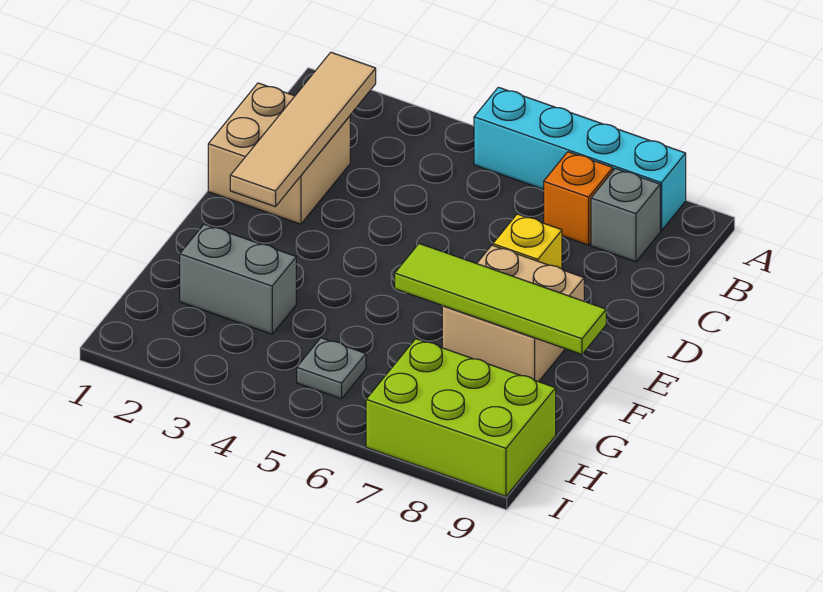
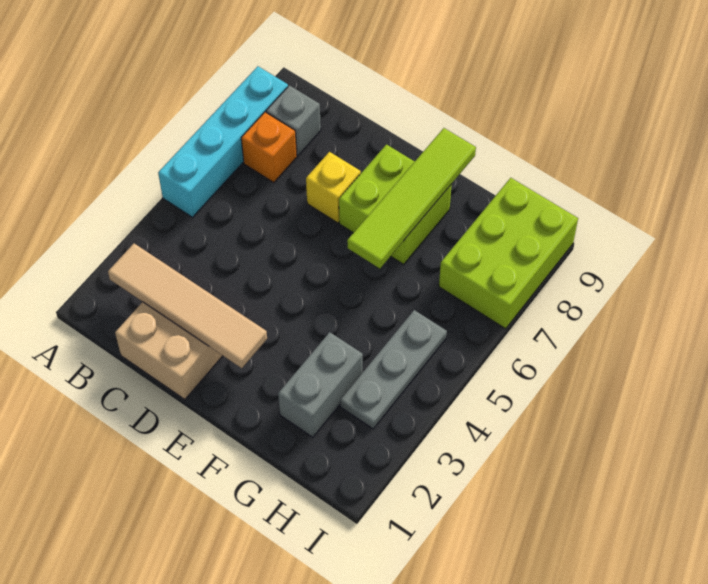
tan 2x2 brick [442,245,584,382] -> lime 2x2 brick [339,145,452,264]
grey 1x1 plate [297,338,366,399] -> grey 1x3 plate [340,310,447,429]

